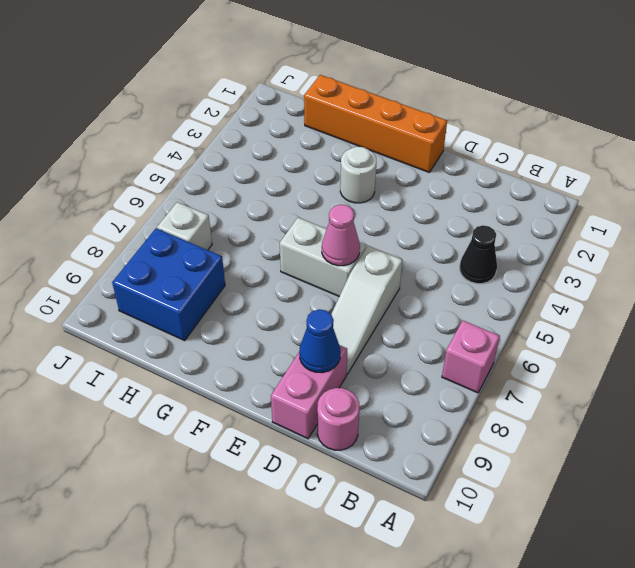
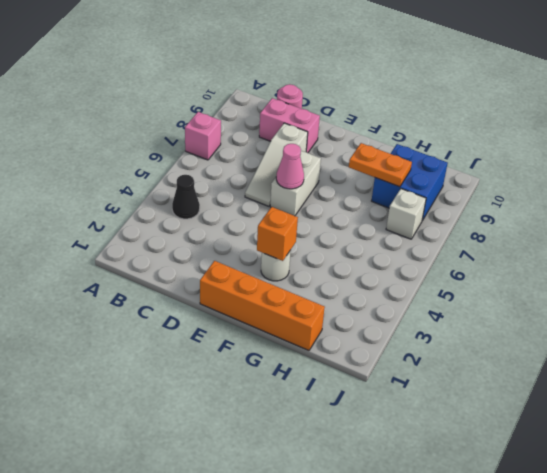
white 1x3 slope [331,246,402,374] -> white 1x3 slope turned to [245,123,308,206]
pink 1x2 brick [271,345,347,439] -> pink 1x2 brick turned to [259,98,320,153]
blue 1x1 cone [299,309,340,373] -> none
white 1x2 brick [280,218,366,296] -> white 1x2 brick turned to [270,151,321,216]
none -> orange 1x1 brick [257,207,298,261]
none -> orange 1x2 plate [349,143,412,187]

